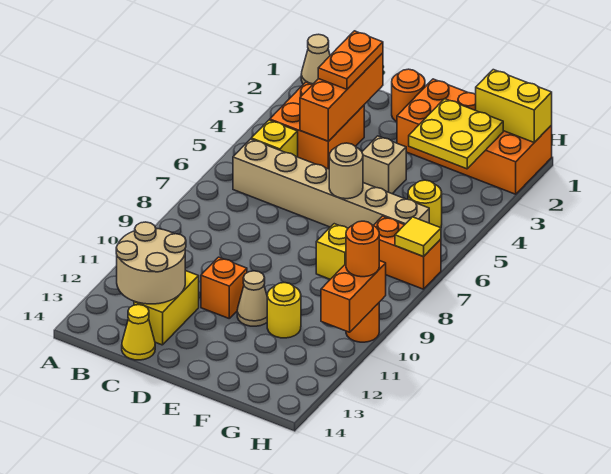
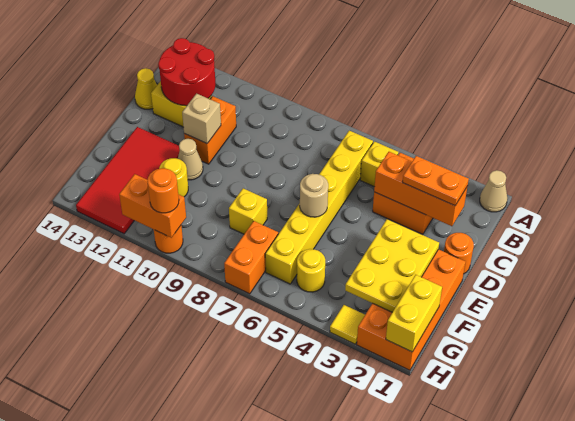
tan 1x6 brick [233,139,429,228] -> yellow 1x6 brick [265,131,373,284]
tan 2x2 round brick [116,222,186,304] -> red 2x2 round brick [158,38,215,106]
orange 1x1 brick [201,257,247,318] -> orange 1x2 brick [184,96,236,164]
tan 1x1 brick [362,136,407,194] -> tan 1x1 brick moved to [182,94,221,144]
none -> red 2x4 tile [76,127,180,234]
yellow 2x2 plate [409,99,503,169] -> yellow 2x3 plate [345,219,439,312]
yellow 1x1 tile [395,217,441,257] -> yellow 1x1 tile moved to [330,305,365,344]

